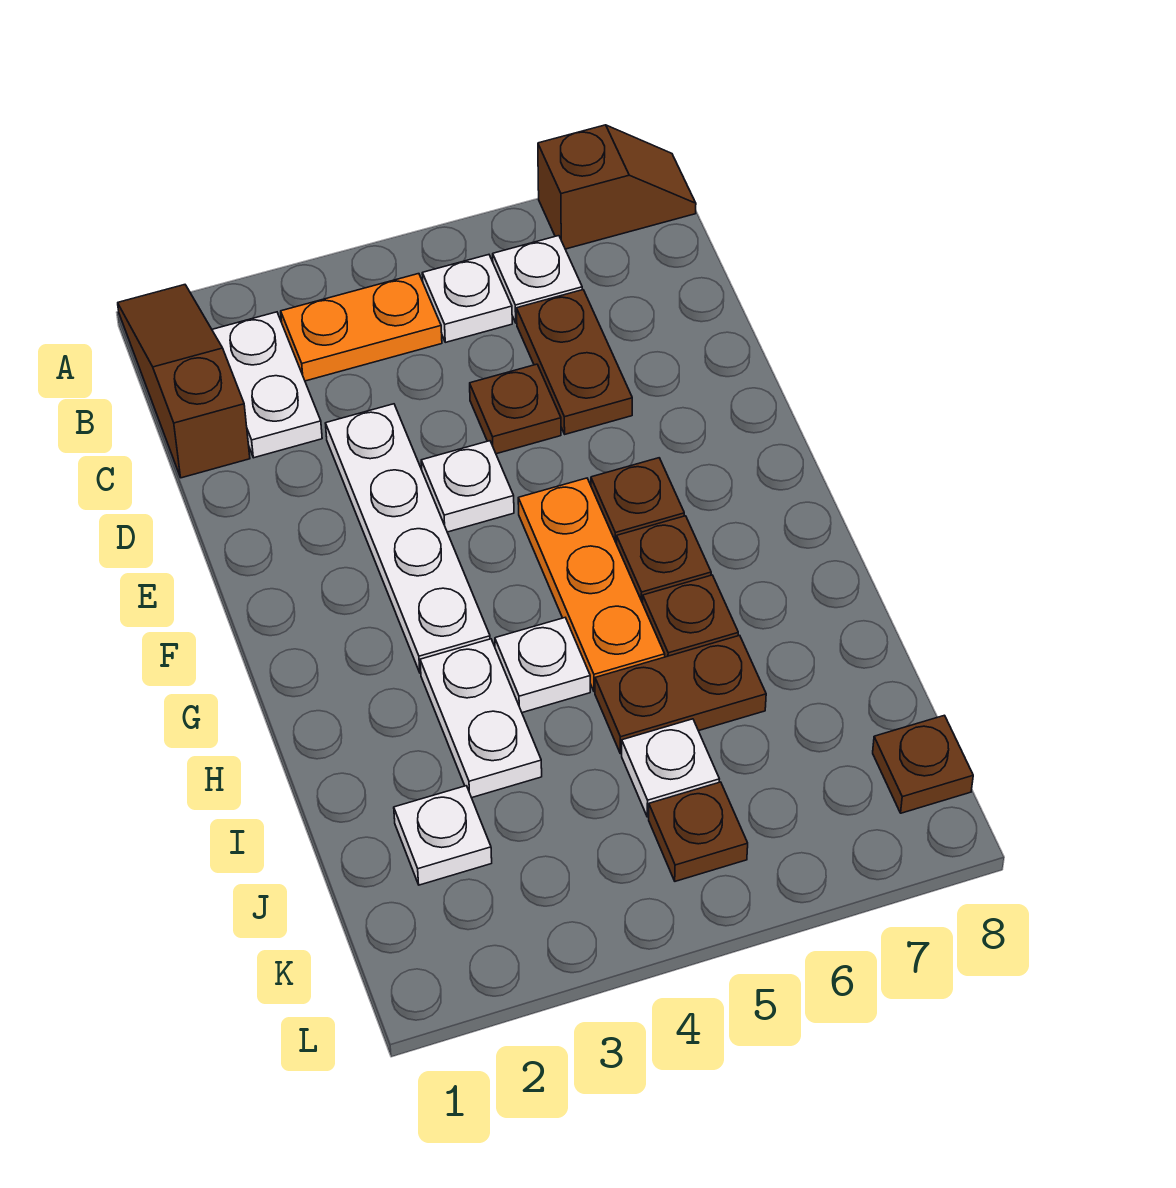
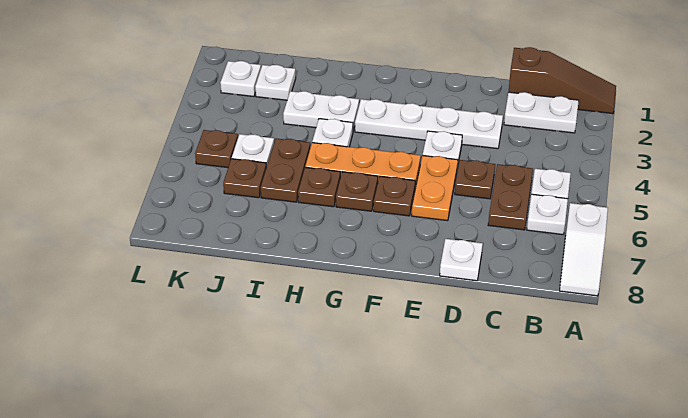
brown 1x2 slope [538,125,696,249] -> white 1x2 slope [560,203,608,296]
orange 1x2 plate [281,274,442,381] -> orange 1x2 plate moved to [412,155,458,221]
brown 1x2 plate [517,290,632,434] -> brown 1x2 plate turned to [488,164,533,230]
none -> white 1x1 plate [440,239,483,281]
none -> white 1x1 plate [220,61,261,97]
brown 1x1 plate [873,715,973,813] -> brown 1x1 plate moved to [223,159,266,198]

